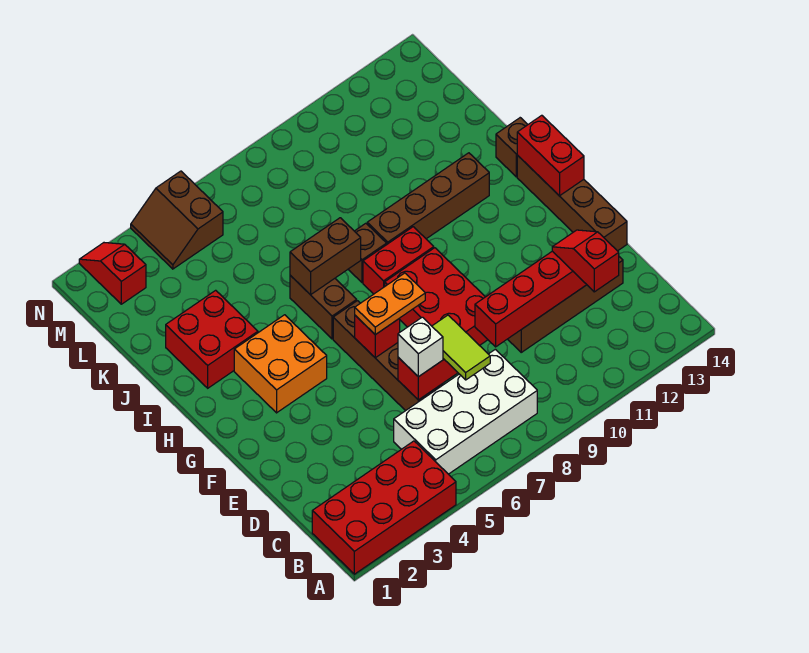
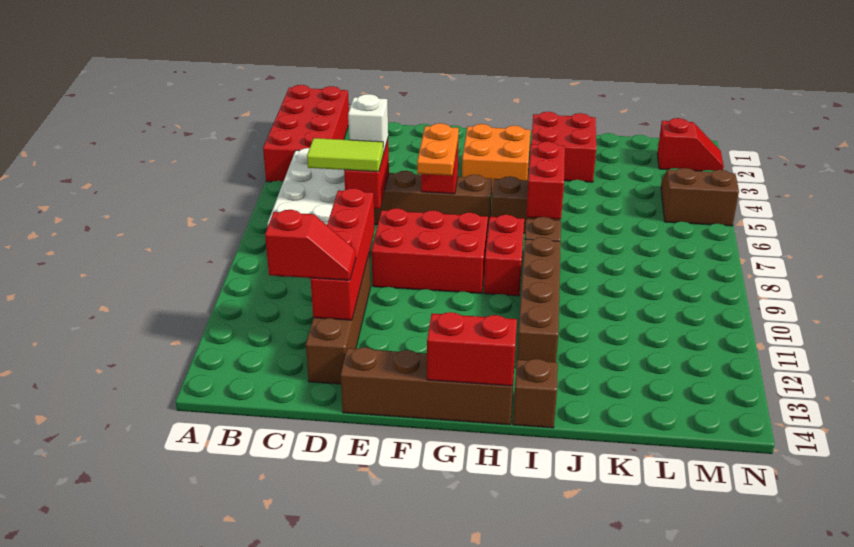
brown 1x2 brick [290,218,361,295] -> red 1x2 brick [526,142,565,219]

